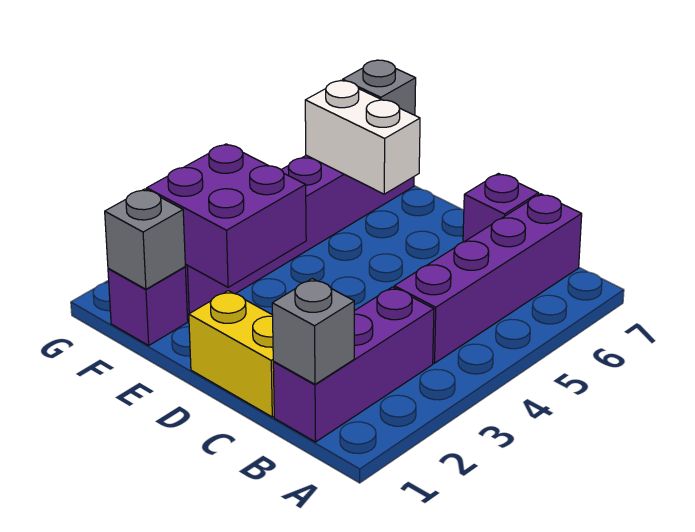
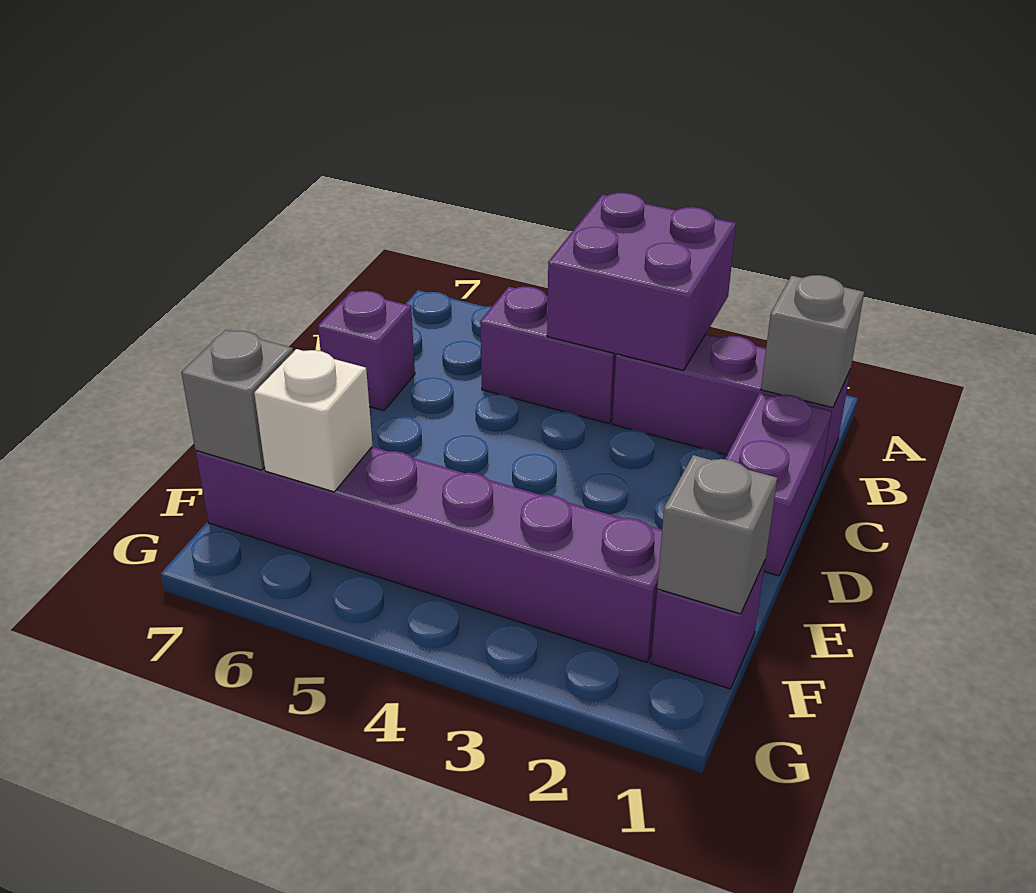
purple 1x4 brick [394,194,582,363] -> purple 1x2 brick [480,287,616,423]
yellow 1x2 brick [189,291,274,417] -> purple 1x2 brick [725,393,832,576]
purple 2x2 brick [147,144,306,287] -> purple 2x2 brick moved to [547,192,736,371]
white 1x2 brick [305,81,420,194] -> white 1x1 brick [254,349,373,492]

